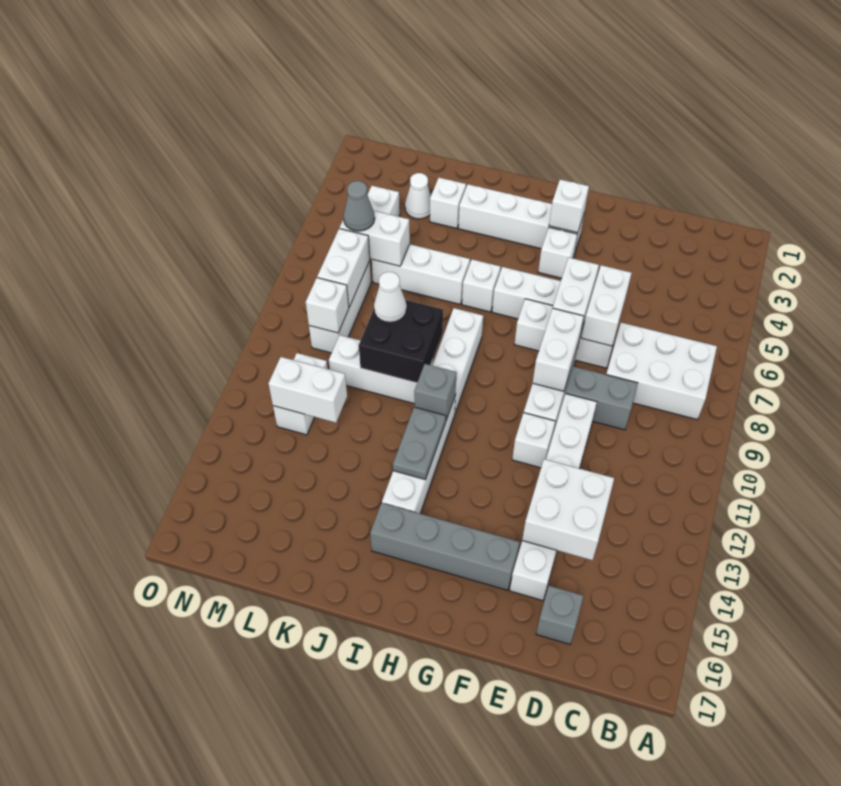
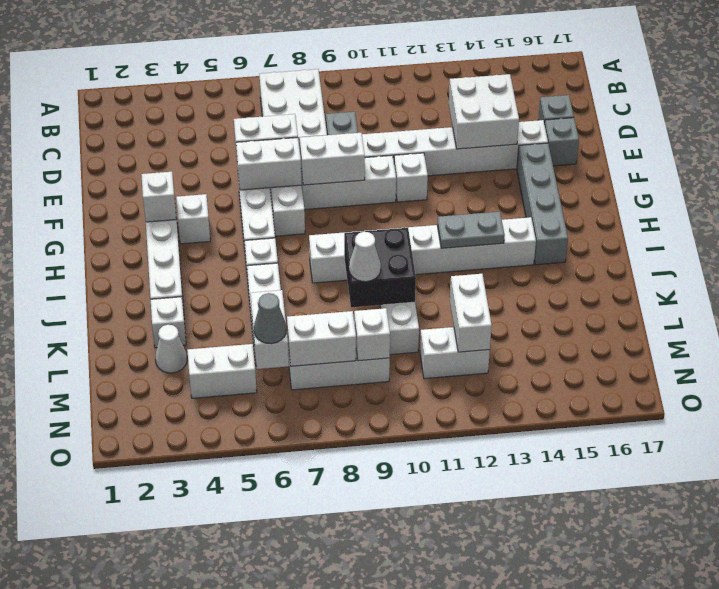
grey 1x1 brick [414,364,457,420] -> grey 1x1 brick moved to [544,118,579,166]

